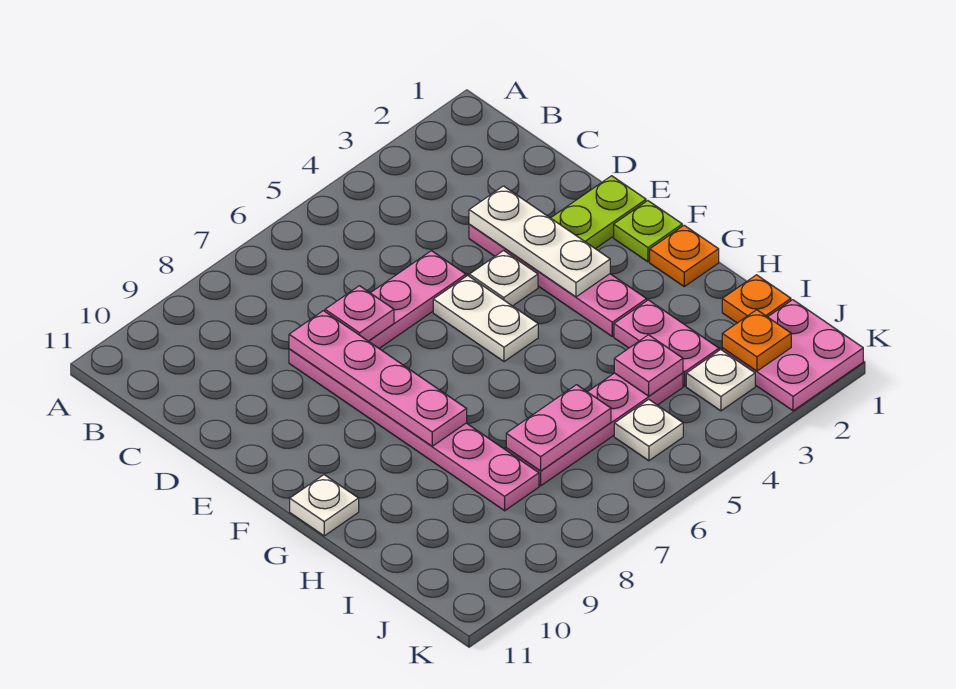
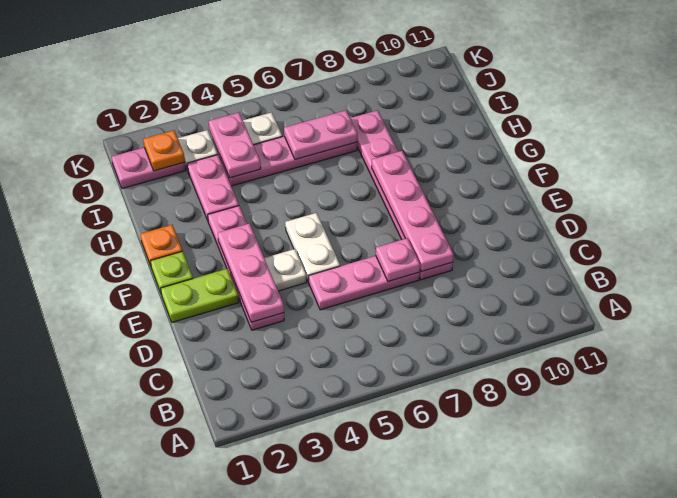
white 1x3 plate [469,186,610,297] -> pink 1x3 plate [218,223,284,322]
white 1x1 plate [290,475,359,536] -> none
orange 1x1 plate [722,275,791,323] -> none
pink 1x1 plate [614,335,683,396] -> pink 1x2 plate [209,113,261,178]
pink 2x2 plate [722,300,863,411] -> pink 1x2 plate [112,148,186,188]

